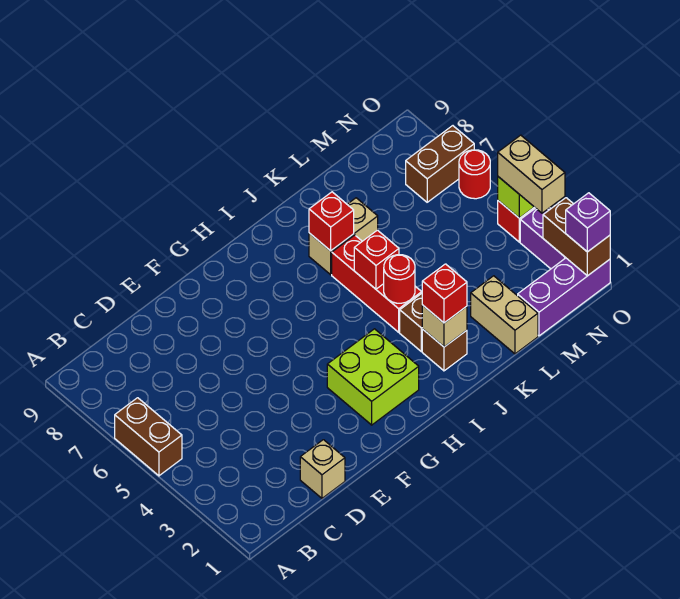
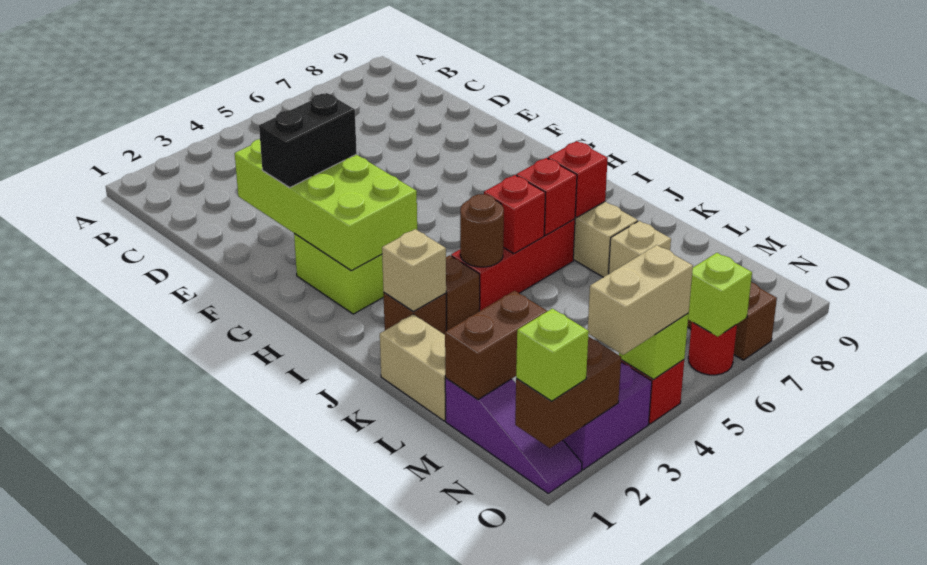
brown 1x2 brick [115,398,182,476] -> brown 1x2 brick moved to [445,291,547,400]
tan 1x1 brick [300,440,345,498] -> tan 1x1 brick moved to [609,221,671,274]
none -> lime 2x4 brick [235,139,417,271]
none -> black 1x2 brick [259,93,357,187]
red 1x1 brick [422,264,467,323] -> red 1x1 brick moved to [516,158,577,235]
red 1x1 round brick [384,255,415,303] -> brown 1x1 round brick [460,194,504,267]
tan 1x2 brick [471,276,538,354] -> tan 1x2 brick turned to [380,314,446,421]
purple 1x3 brick [518,258,610,336] -> purple 1x3 slope [445,378,582,493]
purple 1x1 brick [566,193,610,252] -> lime 1x1 brick [516,309,589,401]
none -> lime 1x1 brick [688,253,752,337]

